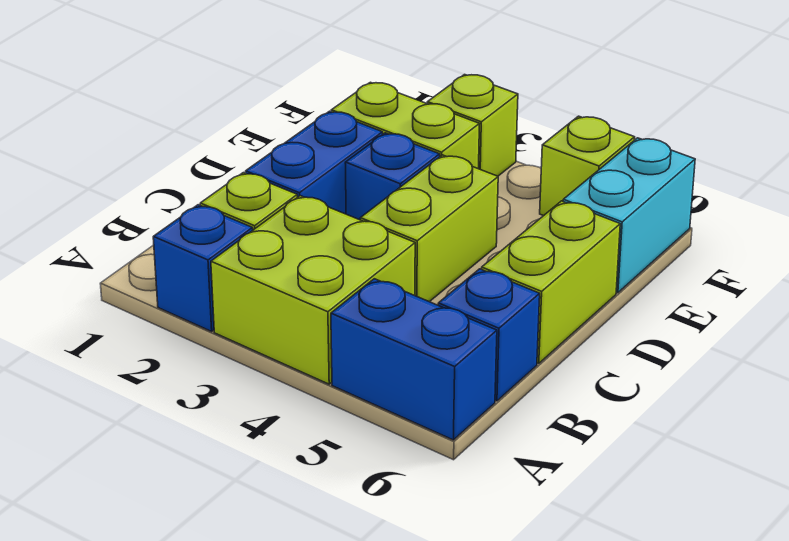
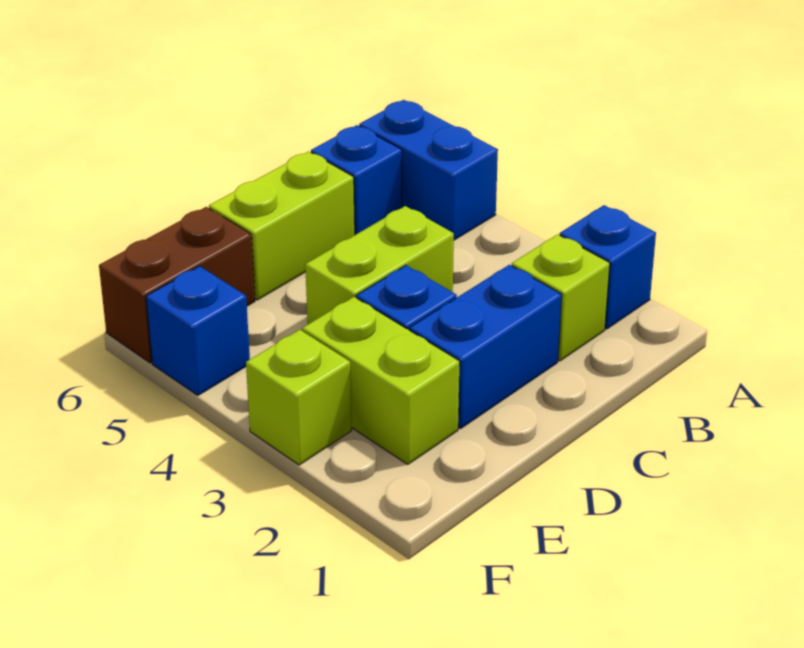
lime 2x2 brick [211,196,415,384] -> none
cyan 1x2 brick [563,138,695,293] -> brown 1x2 brick [99,207,255,363]
lime 1x1 brick [540,116,635,216] -> blue 1x1 brick [146,266,250,395]

